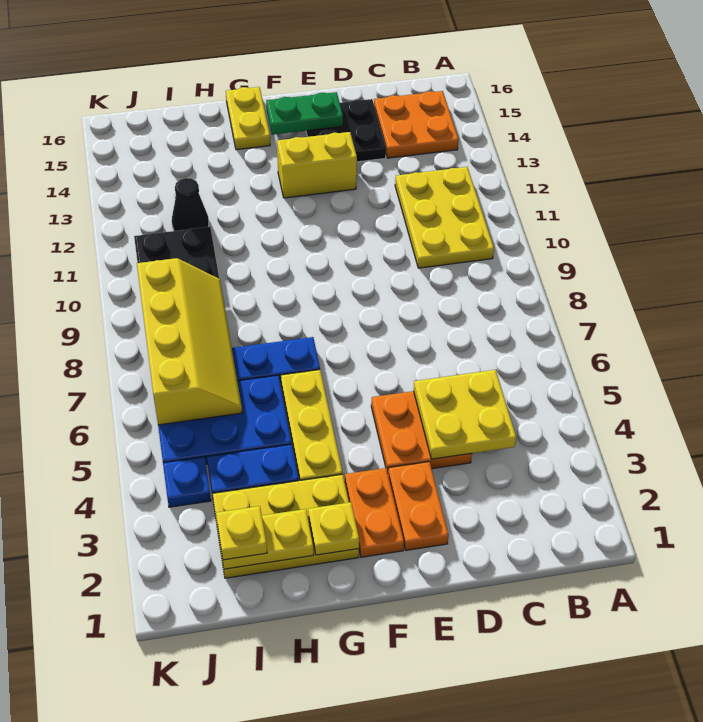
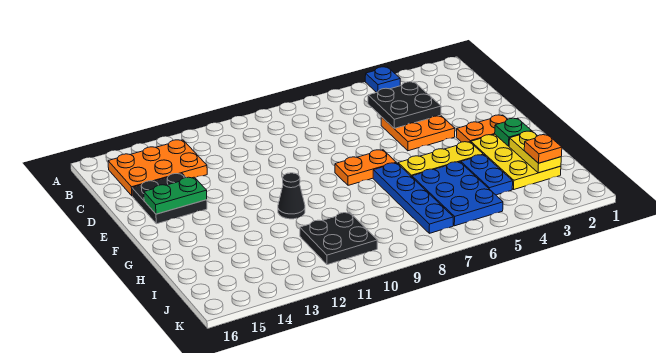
yellow 2x3 plate [395,167,494,268] -> none
orange 2x2 plate [374,91,459,158] -> orange 2x3 plate [108,140,207,196]
yellow 2x2 plate [414,370,516,459] -> black 2x2 plate [368,82,441,128]
orange 1x2 plate [388,462,449,550] -> orange 1x2 plate moved to [335,150,396,185]
yellow 1x2 brick [277,132,357,198] -> none
green 1x2 plate [266,92,343,135] -> green 1x2 plate turned to [144,177,207,214]
yellow 1x1 plate [308,502,359,555] -> green 1x1 plate [495,118,531,146]
yellow 1x2 plate [226,87,270,150] -> none
yellow 1x1 plate [216,506,267,560] -> orange 1x1 plate [524,135,562,163]
yellow 2x4 slope [137,258,242,425] -> none
black 1x1 cone [172,178,209,231] -> black 1x1 cone moved to [278,173,305,219]
blue 1x1 plate [163,457,211,507] -> blue 1x1 plate moved to [365,67,400,92]

